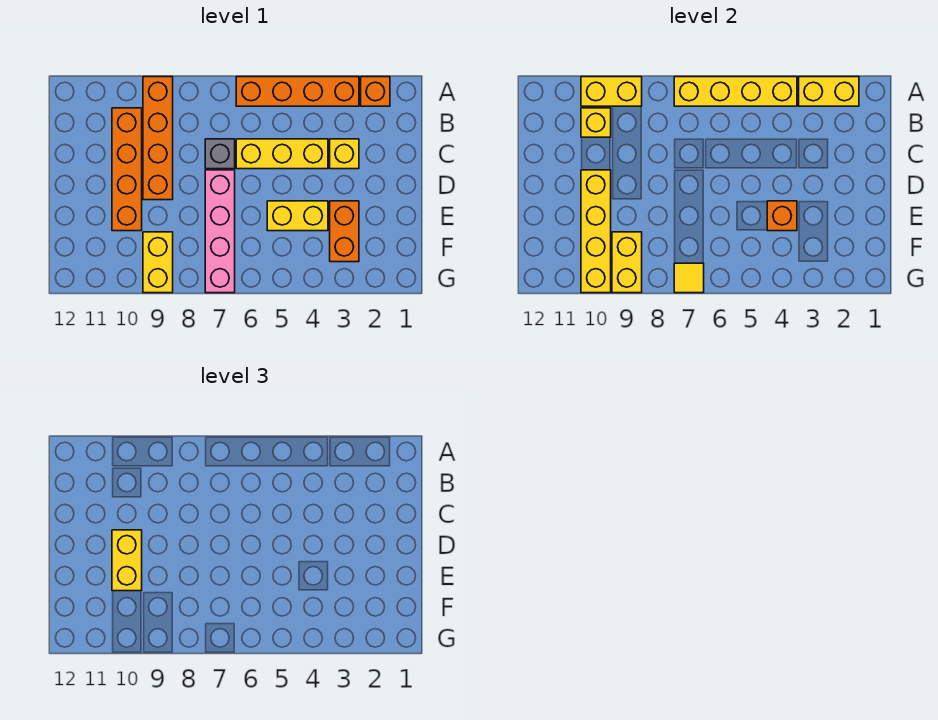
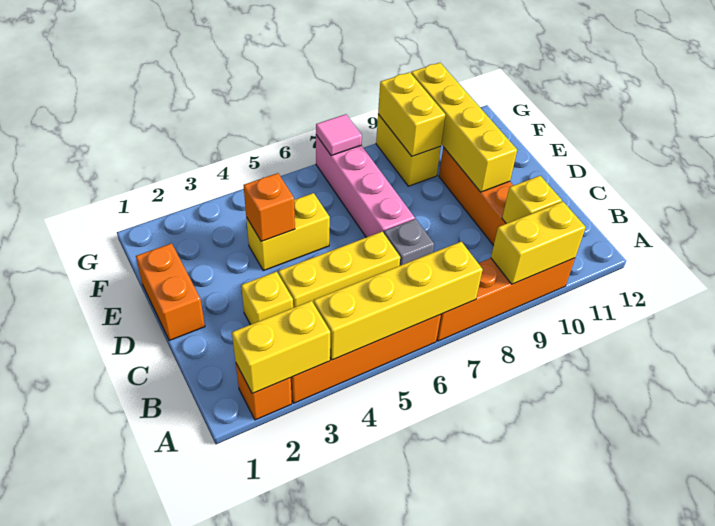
orange 1x4 brick [143,77,173,200] -> orange 1x4 brick turned to [437,258,575,341]
yellow 1x2 brick [112,530,142,591] -> none
orange 1x2 brick [330,201,359,262] -> orange 1x2 brick moved to [136,243,205,341]
yellow 1x1 tile [674,263,704,293] -> pink 1x1 tile [316,114,362,156]

